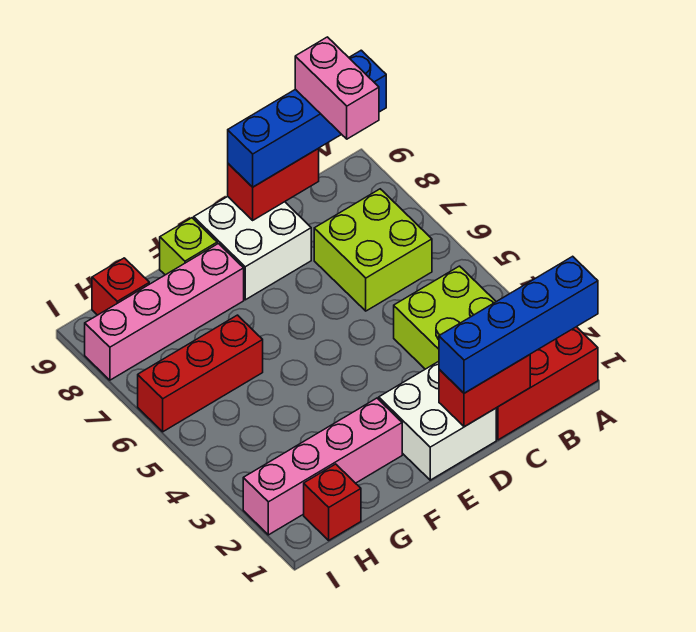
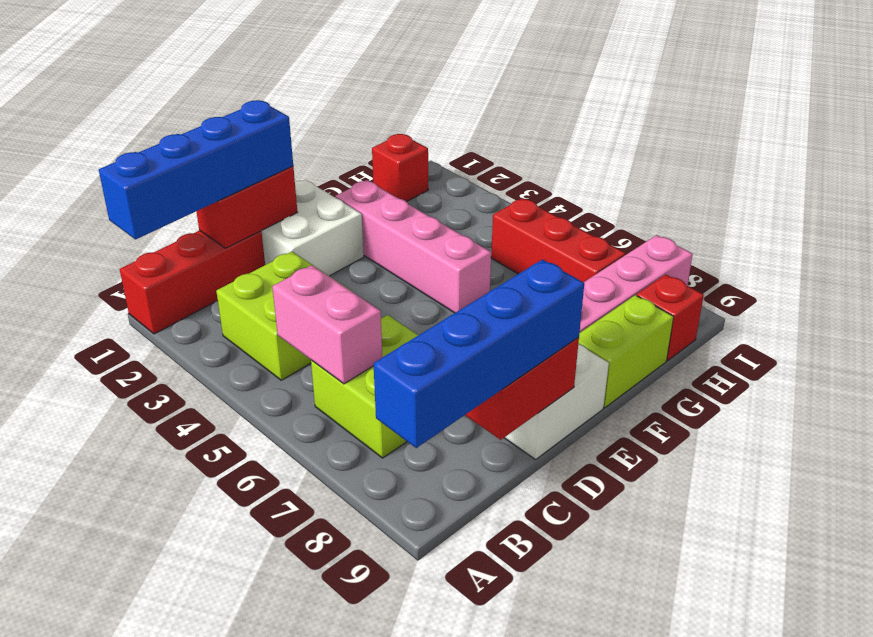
pink 1x2 brick [295,37,379,139] -> pink 1x2 brick moved to [272,265,382,384]
pink 1x4 brick [243,398,402,535] -> pink 1x4 brick turned to [335,180,491,313]
lime 1x1 brick [160,218,217,275] -> lime 1x2 brick [578,295,674,408]
red 1x3 brick [138,315,263,432] -> red 1x3 brick turned to [491,198,626,282]

